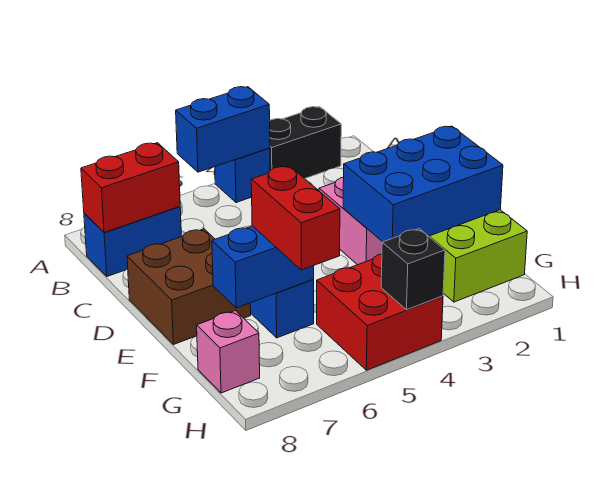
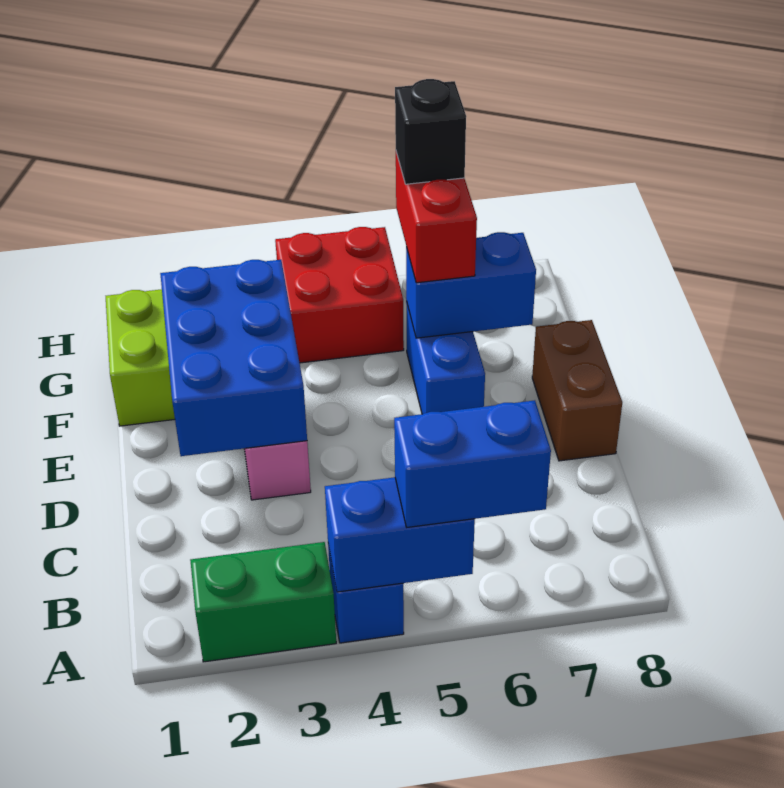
black 1x2 brick [270,107,341,179] -> green 1x2 brick [190,542,336,662]
blue 1x2 brick [84,207,181,276] -> blue 1x2 brick moved to [394,400,551,527]
red 1x2 brick [81,143,180,233] -> none
brown 2x2 brick [127,229,251,345] -> brown 1x2 brick [532,320,622,461]
blue 2x3 brick [343,126,503,242] -> blue 2x3 brick turned to [160,260,307,456]
pink 1x1 brick [197,311,260,393] -> none
black 1x1 brick [381,229,445,310] -> black 1x1 brick moved to [395,79,466,184]

